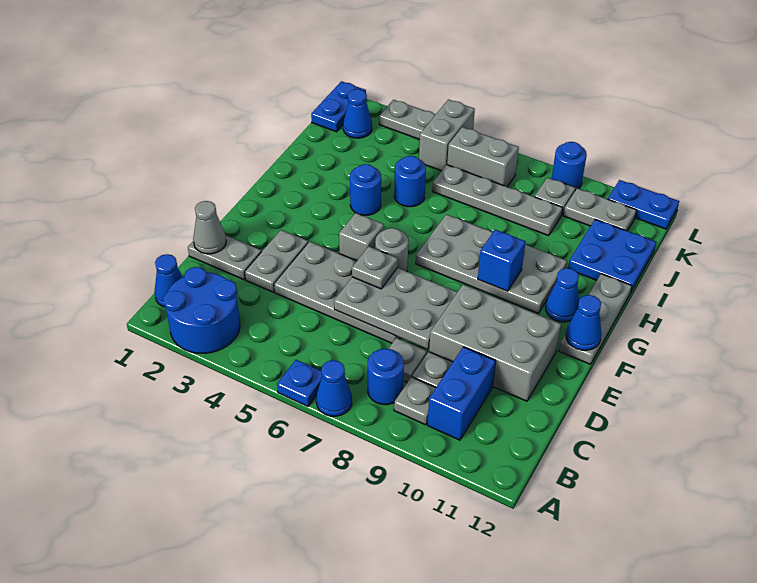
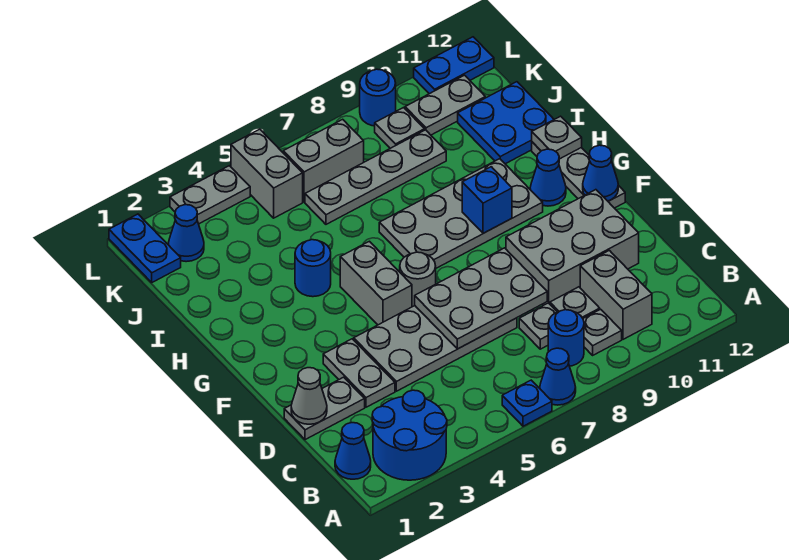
blue 1x2 brick [428,347,496,440] -> grey 1x2 brick [580,250,652,339]
grey 1x1 plate [352,246,398,289] -> grey 1x1 plate moved to [532,116,582,159]
grey 1x1 brick [339,213,384,261] -> grey 1x2 brick [340,241,412,325]
blue 1x1 round brick [394,156,426,207] -> none

